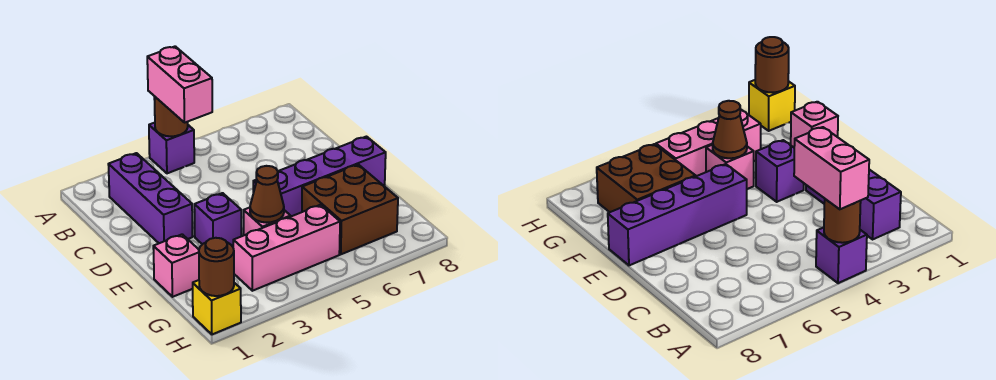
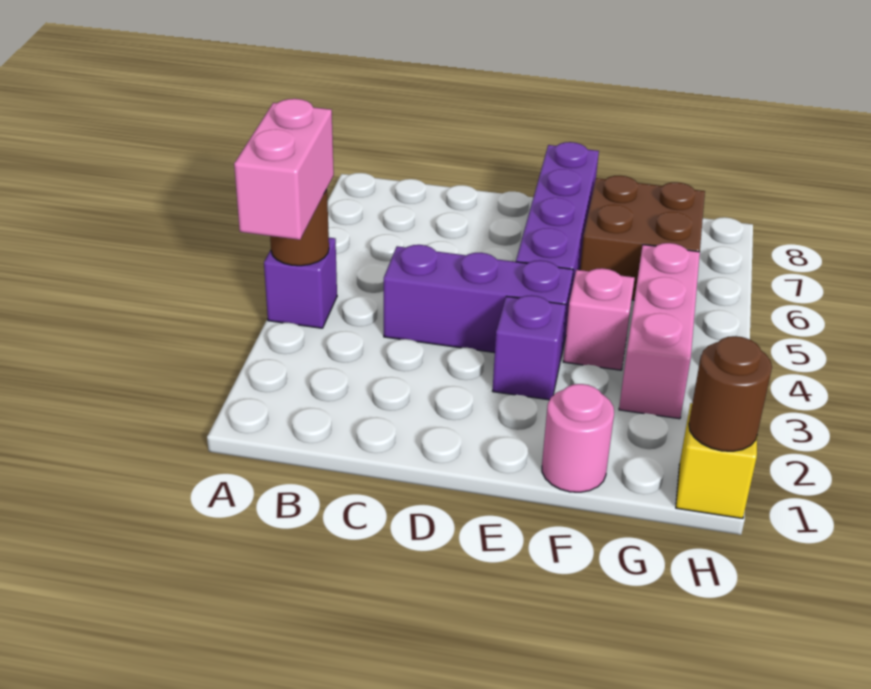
pink 1x2 brick [147,46,212,122] -> pink 1x2 brick turned to [234,99,334,240]
purple 1x3 brick [108,153,193,243] -> purple 1x3 brick moved to [384,245,573,359]
pink 1x1 brick [153,234,199,297] -> pink 1x1 round brick [542,384,614,492]
brown 1x1 cone [250,166,284,223] -> none

